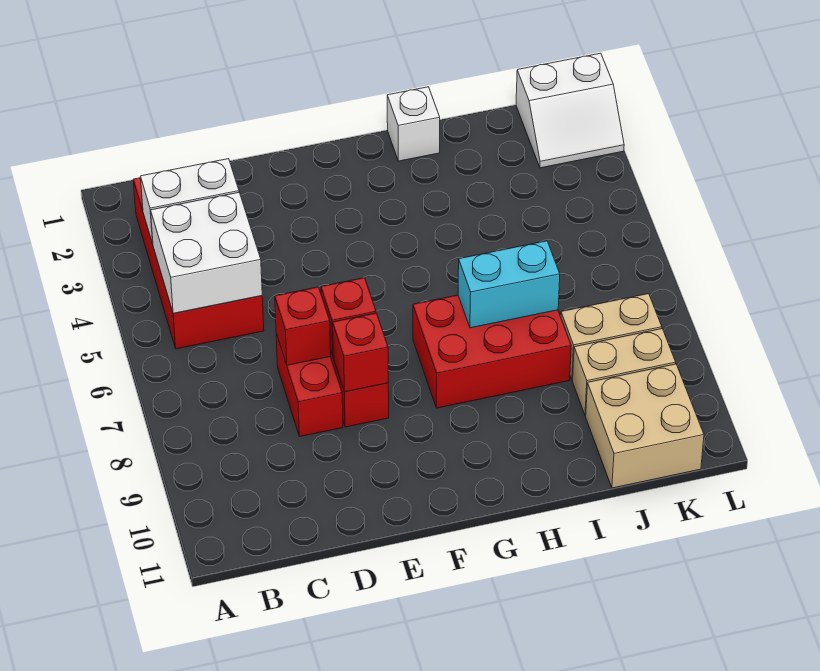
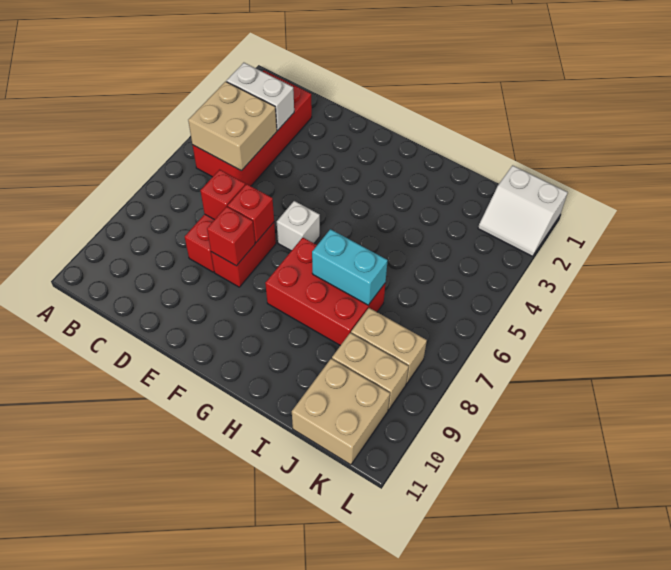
white 2x2 brick [151,193,262,313] -> tan 2x2 brick [188,82,277,171]
white 1x1 brick [387,87,440,161] -> white 1x1 brick moved to [277,201,320,251]

